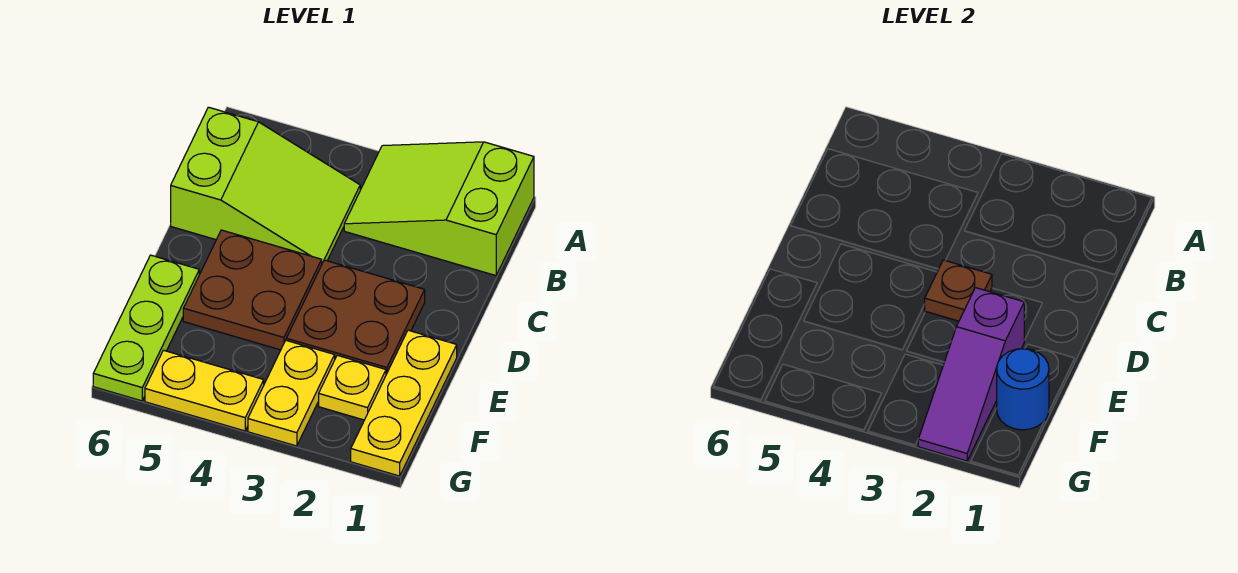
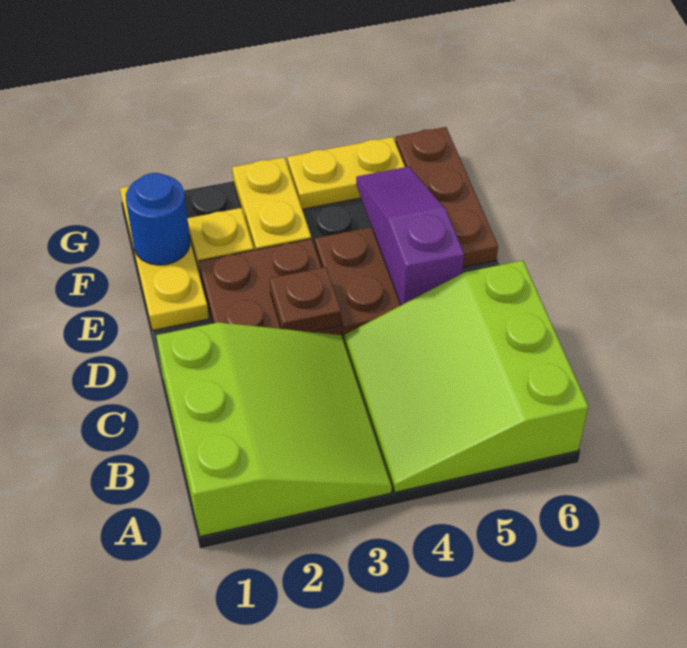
lime 2x3 slope [344,142,534,276] -> lime 3x3 slope [156,322,392,536]
lime 2x3 slope [171,107,360,263] -> lime 3x3 slope [345,260,588,492]
purple 1x3 slope [918,288,1024,461] -> purple 1x3 slope moved to [356,167,464,305]
lime 1x3 plate [93,255,199,401] -> brown 1x3 plate [395,127,498,267]

